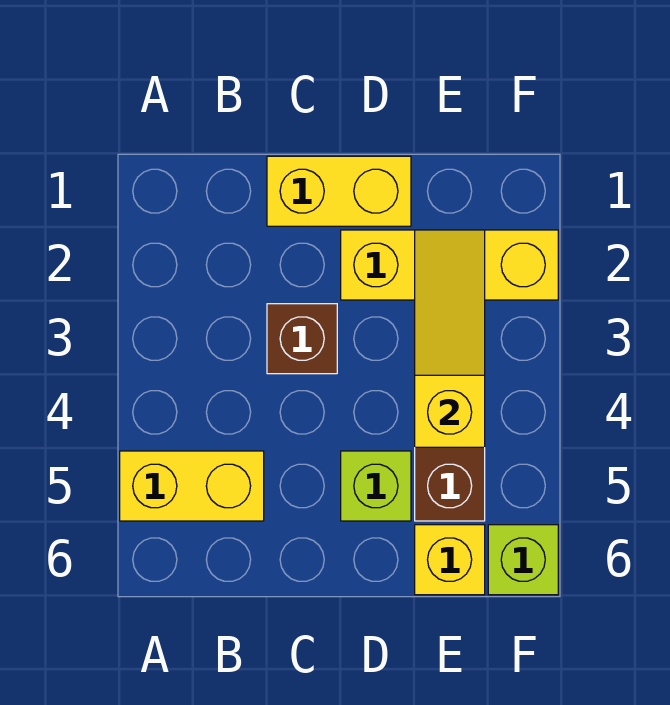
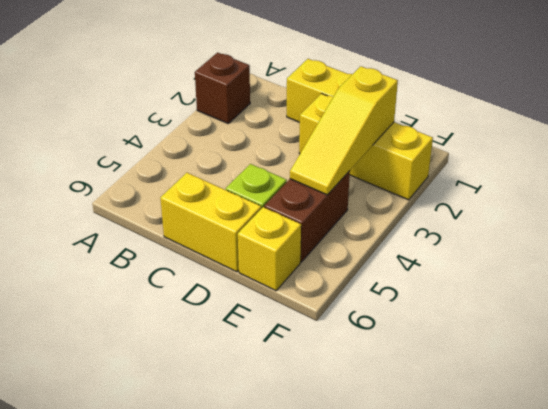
yellow 1x2 brick [120,451,264,521] -> yellow 1x2 brick moved to [161,173,261,272]
brown 1x1 brick [267,304,337,374] -> brown 1x1 brick moved to [195,53,250,123]
yellow 1x3 slope [415,230,485,447] -> yellow 1x3 slope turned to [290,66,398,195]
lime 1x1 brick [488,525,558,595] -> none

